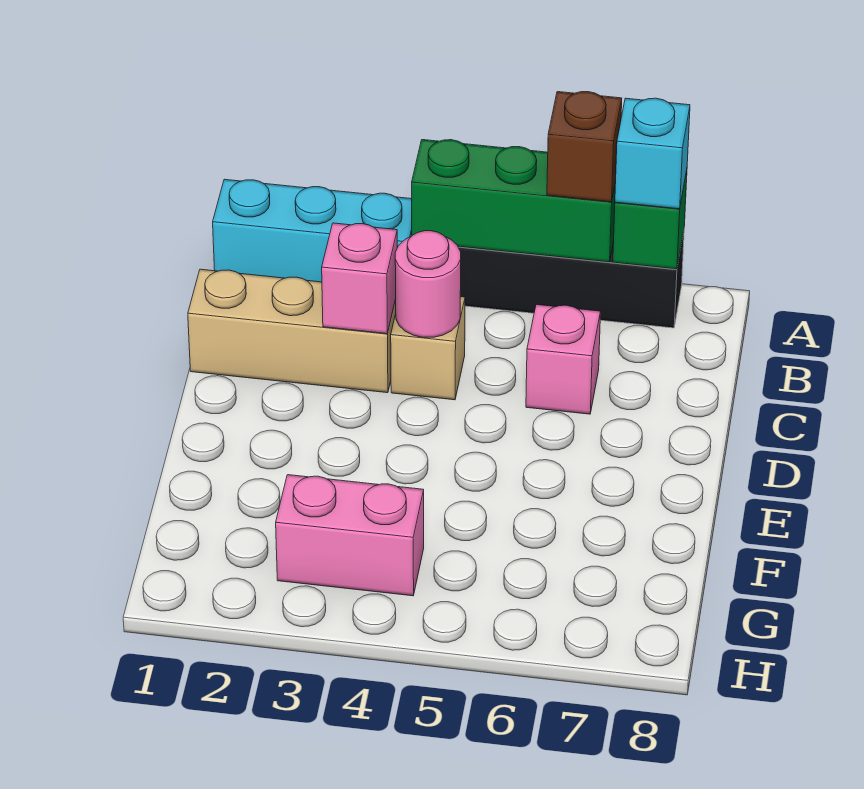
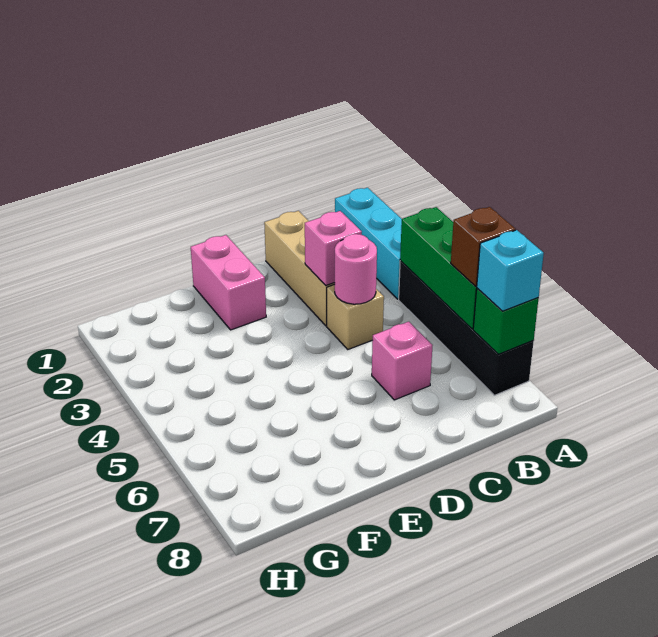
pink 1x2 brick [276,475,424,596] -> pink 1x2 brick moved to [191,235,266,330]

